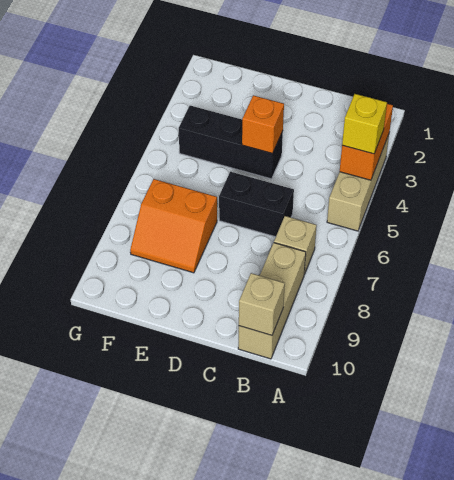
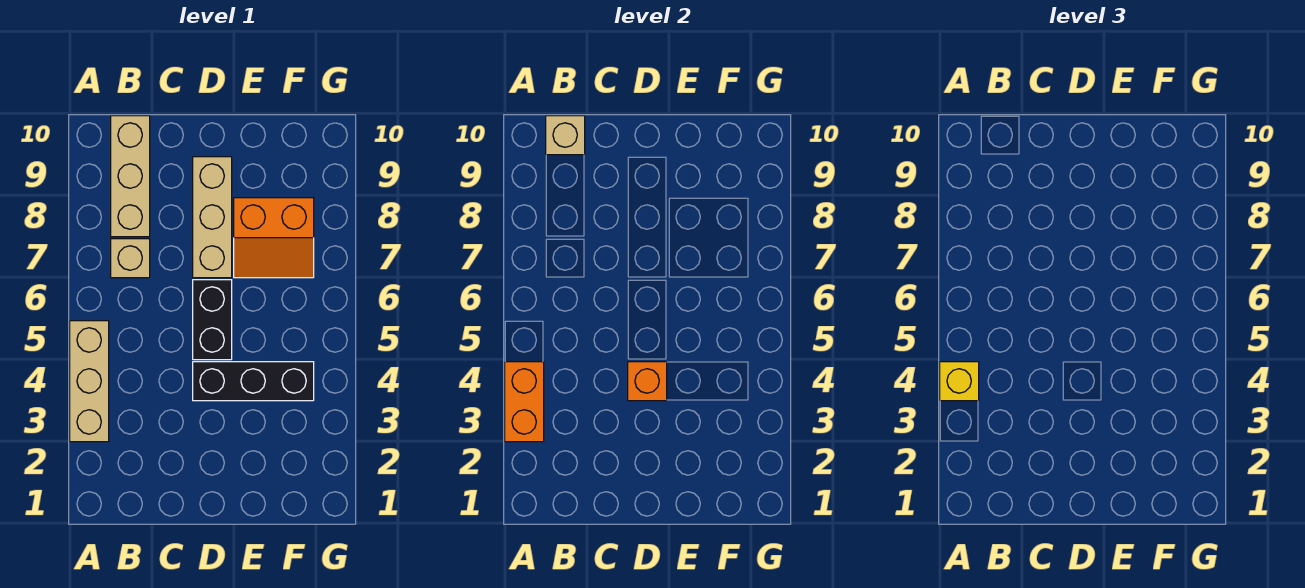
black 1x2 brick [219,172,294,237] -> black 1x2 brick turned to [193,280,232,360]
none -> tan 1x3 brick [193,157,232,278]
orange 2x2 slope [130,179,217,273] -> orange 2x2 slope turned to [234,198,314,278]

